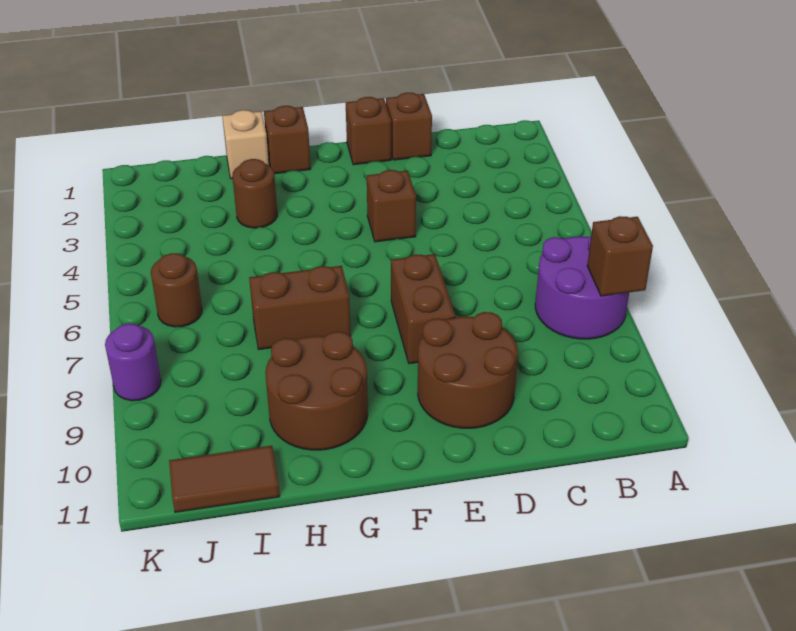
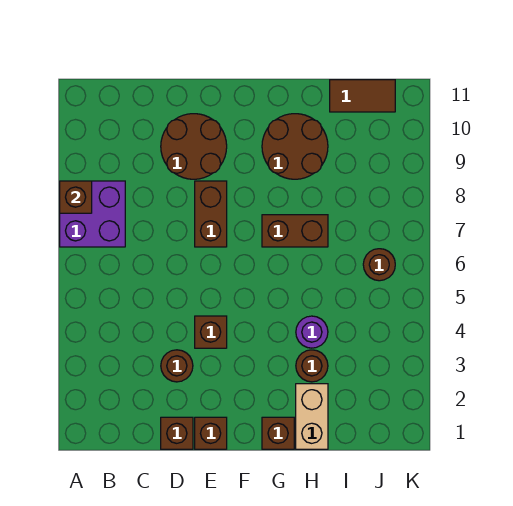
purple 2x2 round brick [535,236,629,339] -> purple 2x2 brick [60,181,125,247]
none -> brown 1x1 round brick [161,350,193,382]
tan 1x1 brick [222,110,269,179] -> tan 1x2 brick [296,384,328,449]
purple 1x1 round brick [105,324,161,401] -> purple 1x1 round brick moved to [296,316,328,348]

